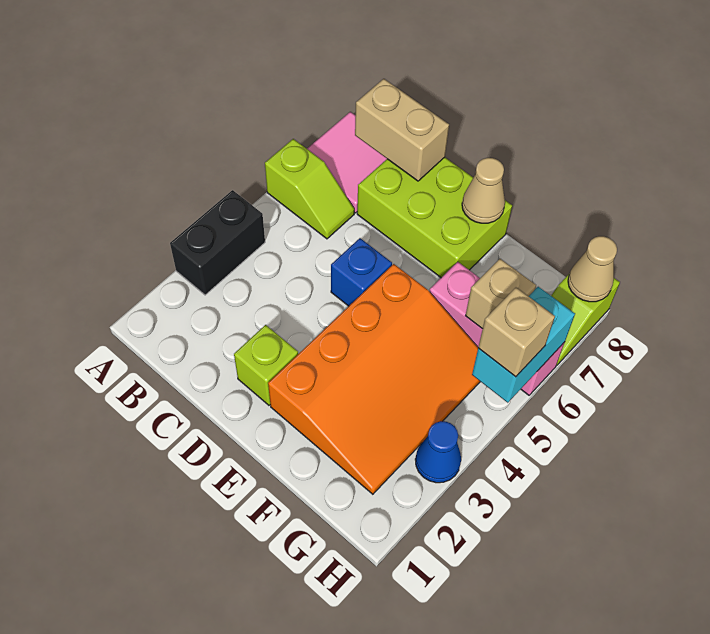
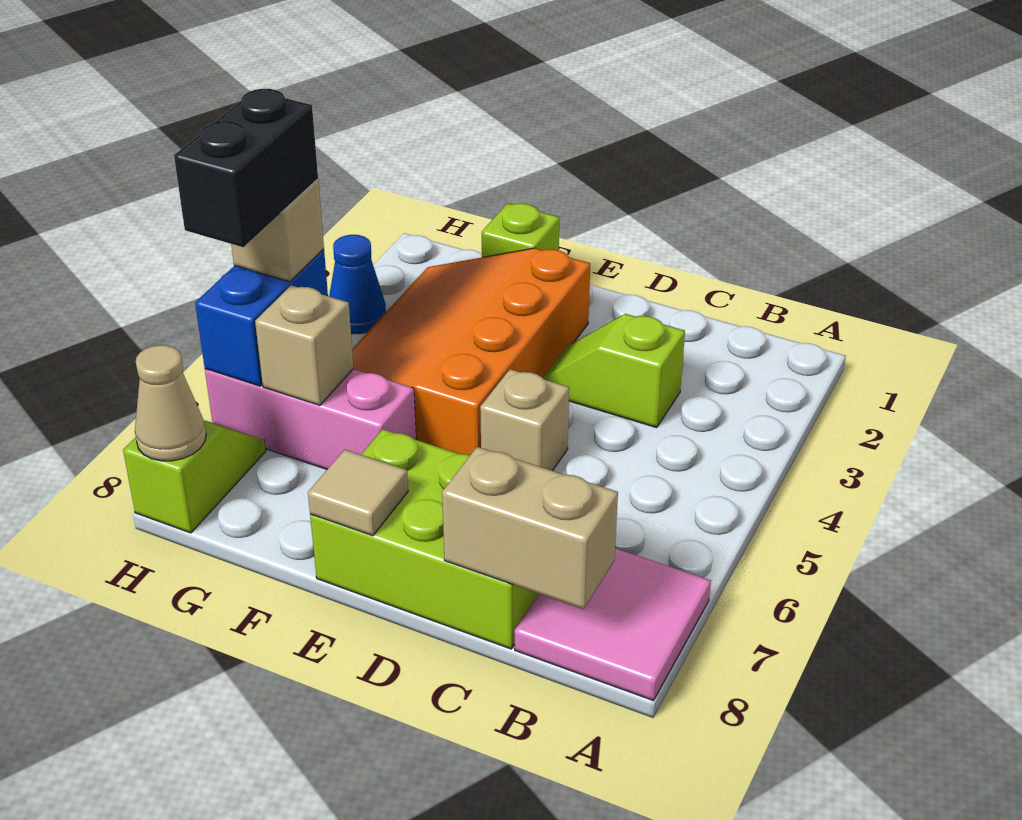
black 1x2 brick [170,190,265,295] -> black 1x2 brick moved to [174,89,318,247]
lime 1x2 slope [265,139,354,239] -> lime 1x2 slope moved to [542,314,685,428]
lime 1x1 brick [234,325,298,405] -> lime 1x1 brick moved to [482,203,559,257]
blue 1x1 brick [331,238,392,306] -> tan 1x1 brick [480,369,569,471]
tan 1x1 cone [462,158,505,223] -> tan 1x1 tile [308,450,408,536]
cyan 1x2 brick [472,287,575,403] -> blue 1x2 brick [195,249,328,386]

